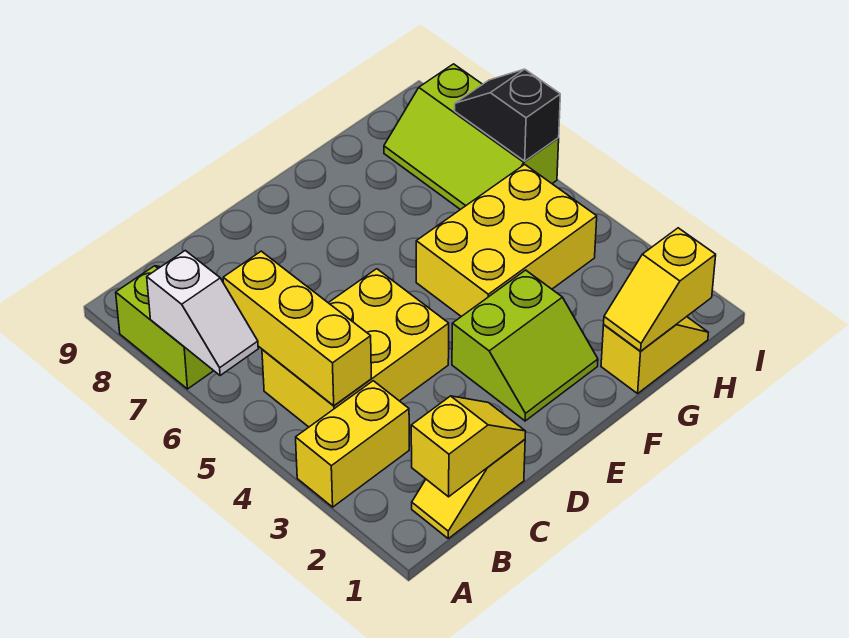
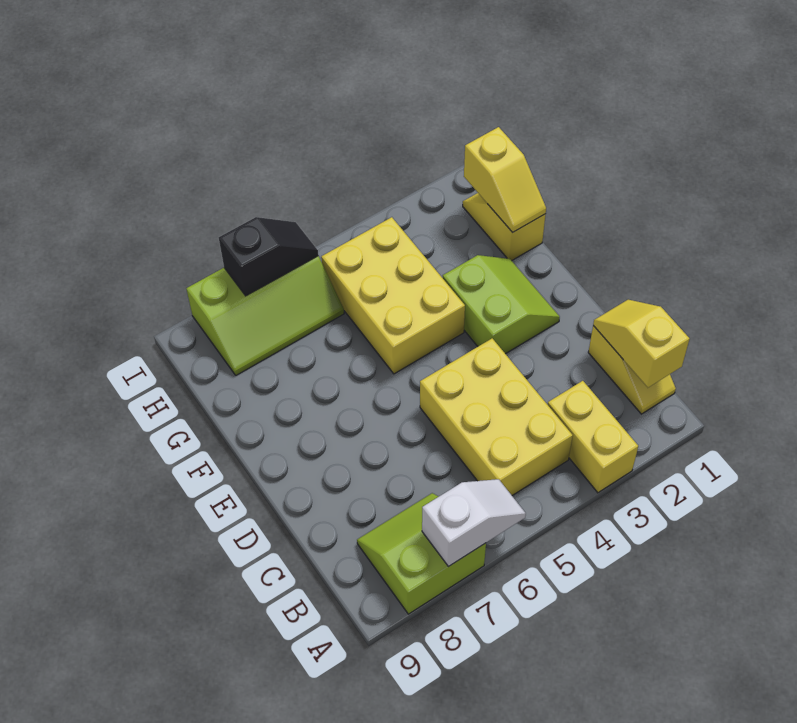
yellow 1x3 brick [223,251,371,406] -> none
black 1x2 slope [455,69,560,161] -> black 1x2 slope turned to [219,217,318,296]

